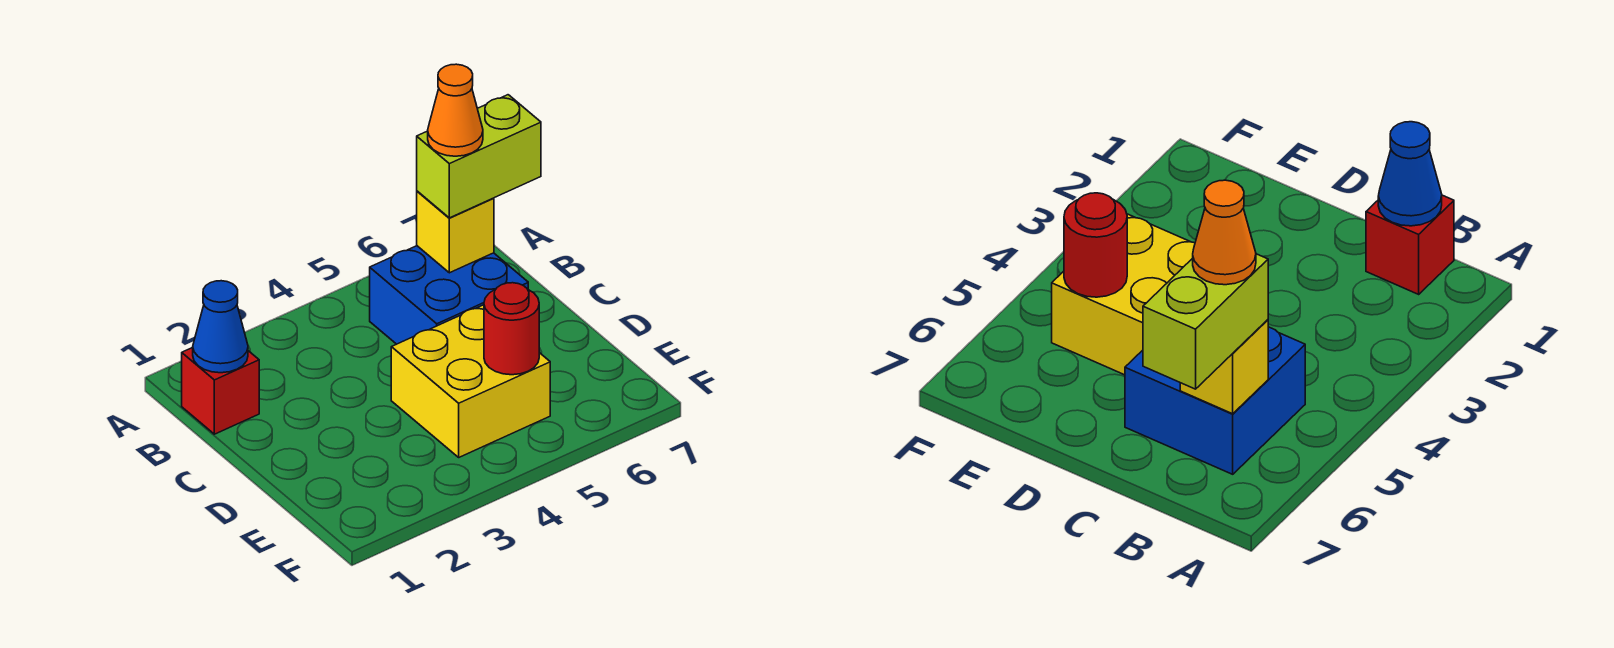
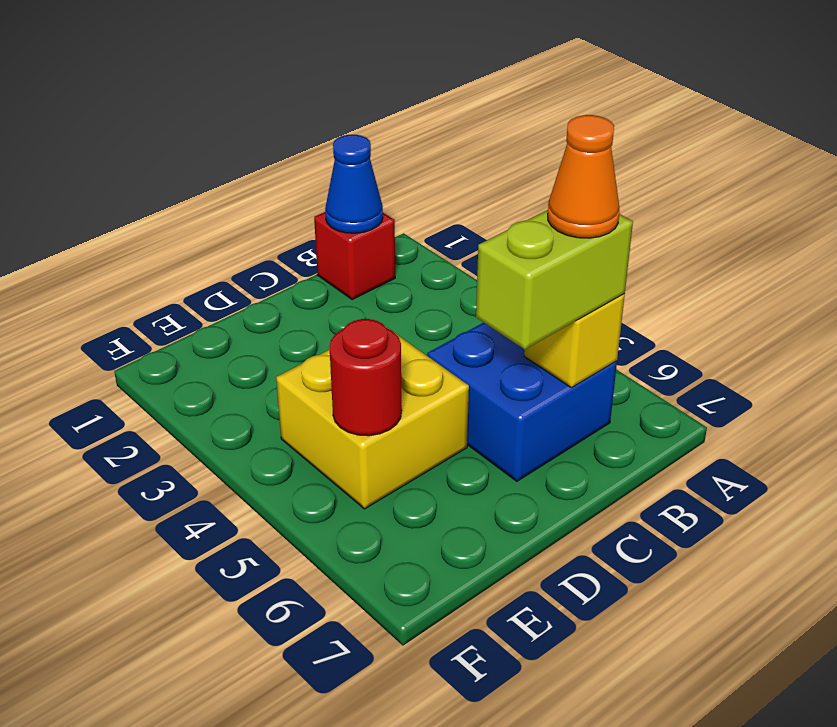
lime 1x2 brick [417,95,541,218] -> lime 1x2 brick turned to [476,210,633,349]

